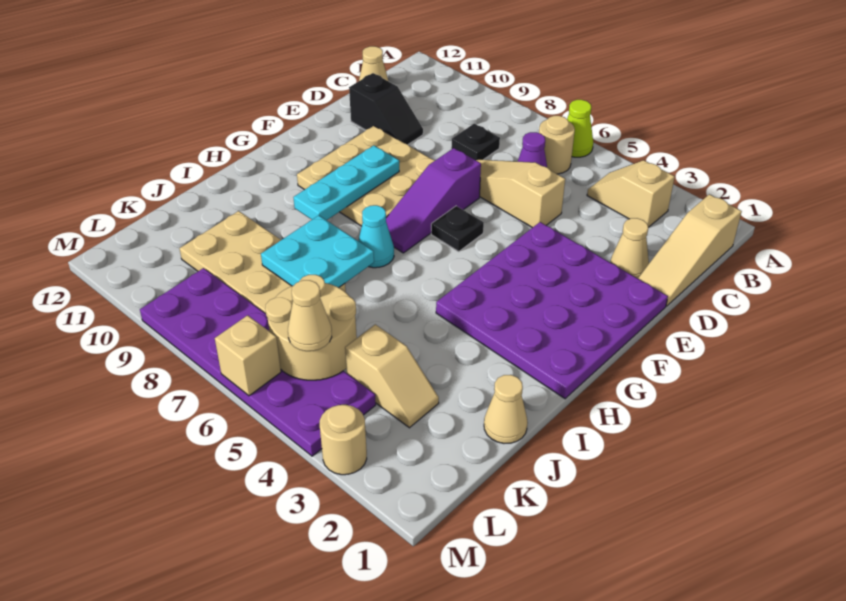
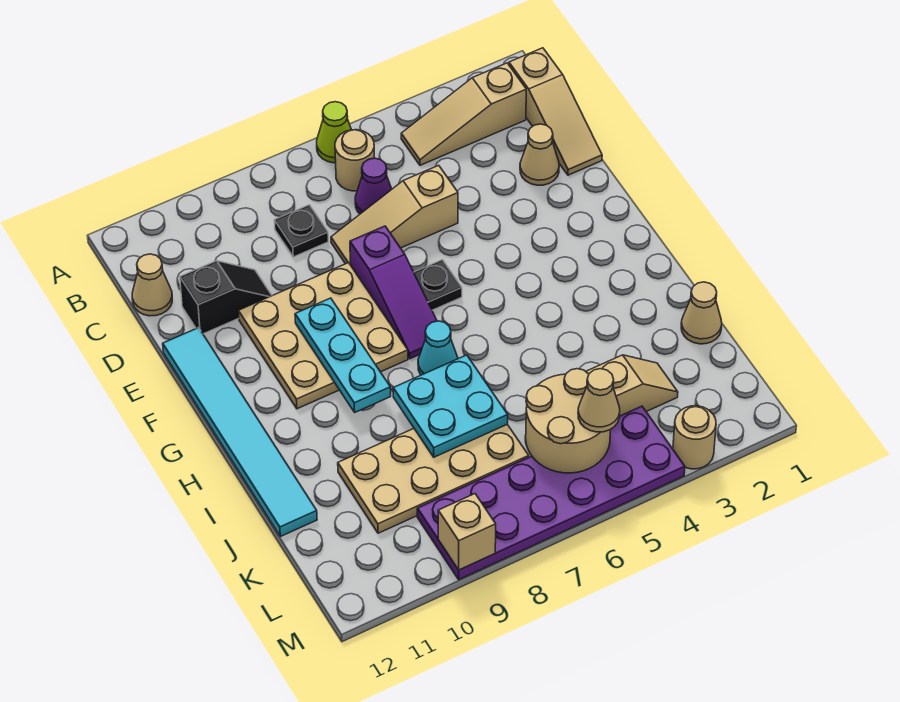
tan 1x2 slope [587,160,675,227] -> tan 1x3 slope [401,63,526,165]
purple 4x4 plate [436,222,668,399] -> none
none -> cyan 1x6 tile [163,328,317,537]
tan 1x1 brick [215,315,281,396] -> tan 1x1 brick moved to [438,494,496,570]

